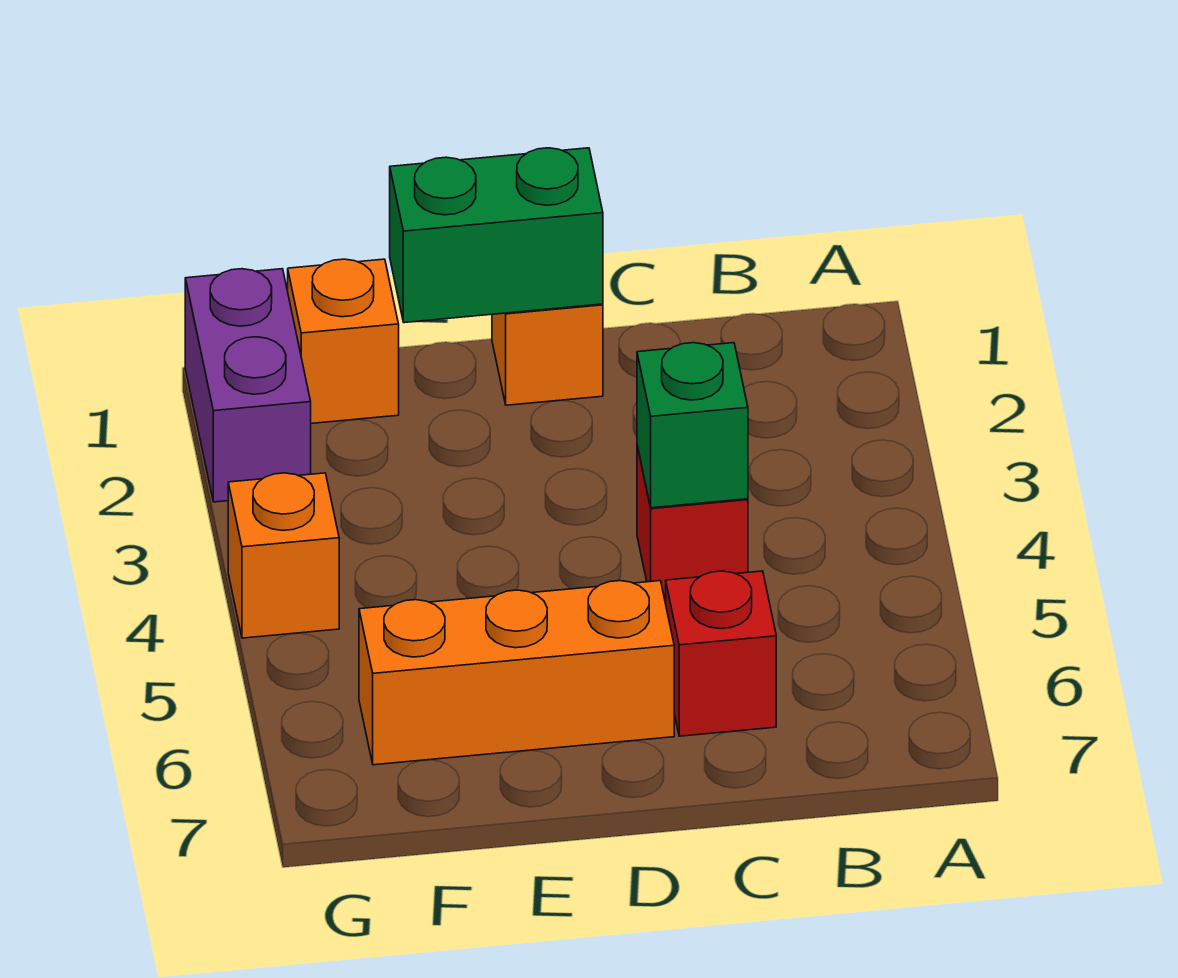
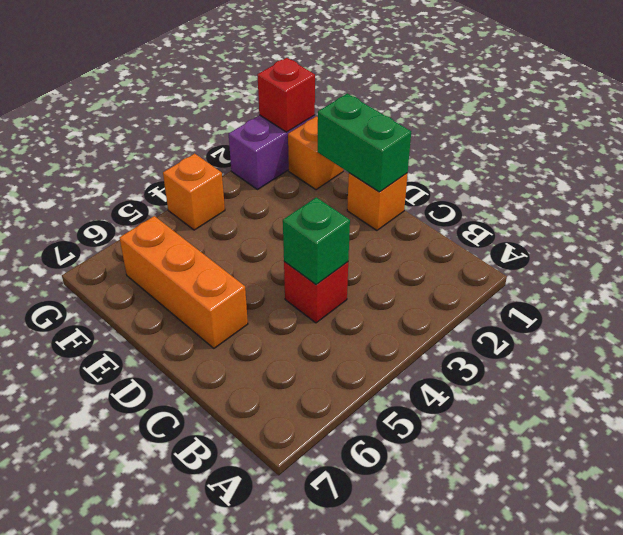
red 1x1 brick [666,571,776,736] -> red 1x1 brick moved to [257,58,315,132]

